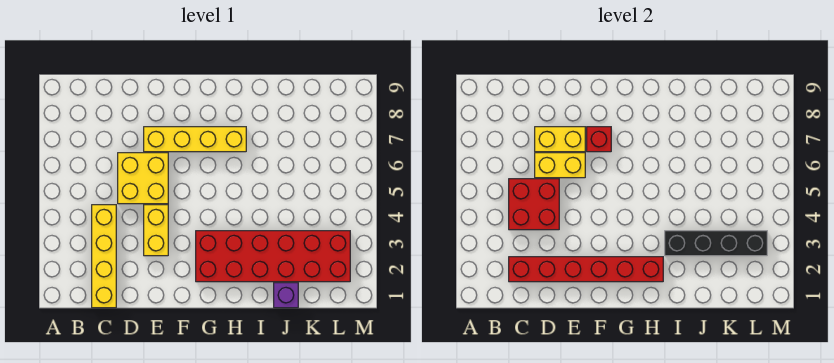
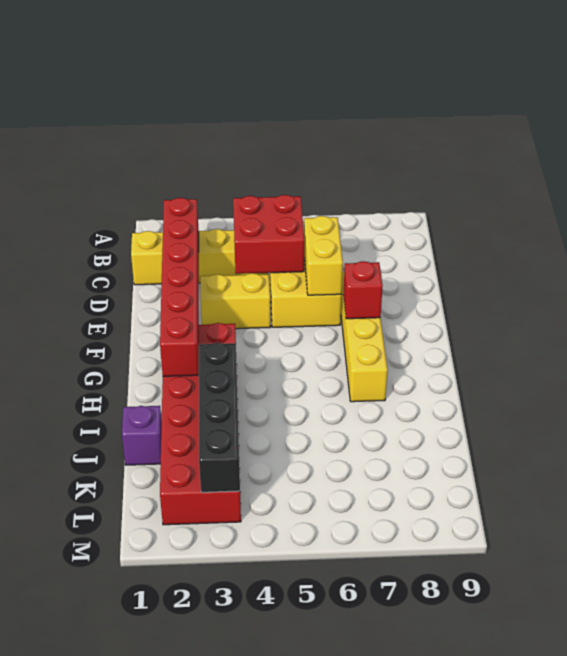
yellow 1x2 brick [535,127,585,152] -> none

